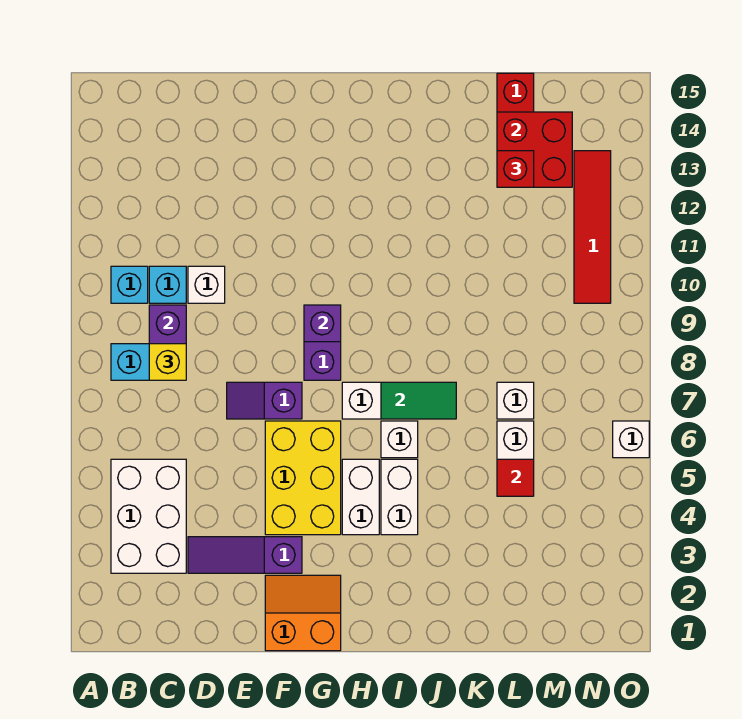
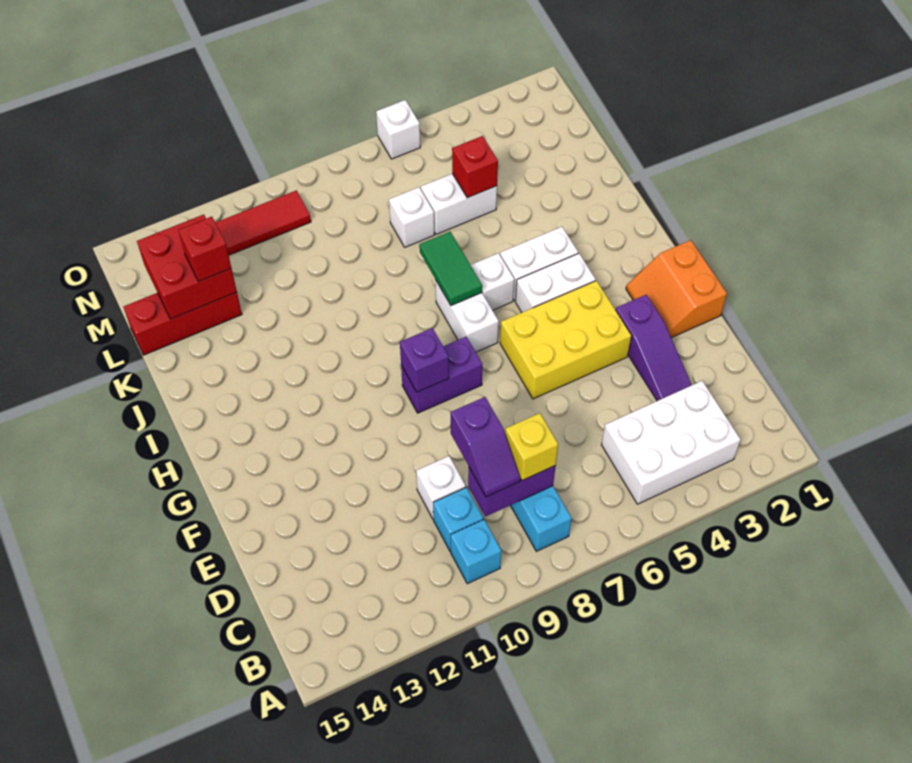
purple 1x2 slope [227,382,302,419] -> purple 1x2 slope moved to [451,397,520,497]
red 1x1 tile [497,459,534,496] -> red 1x1 brick [452,136,498,198]

